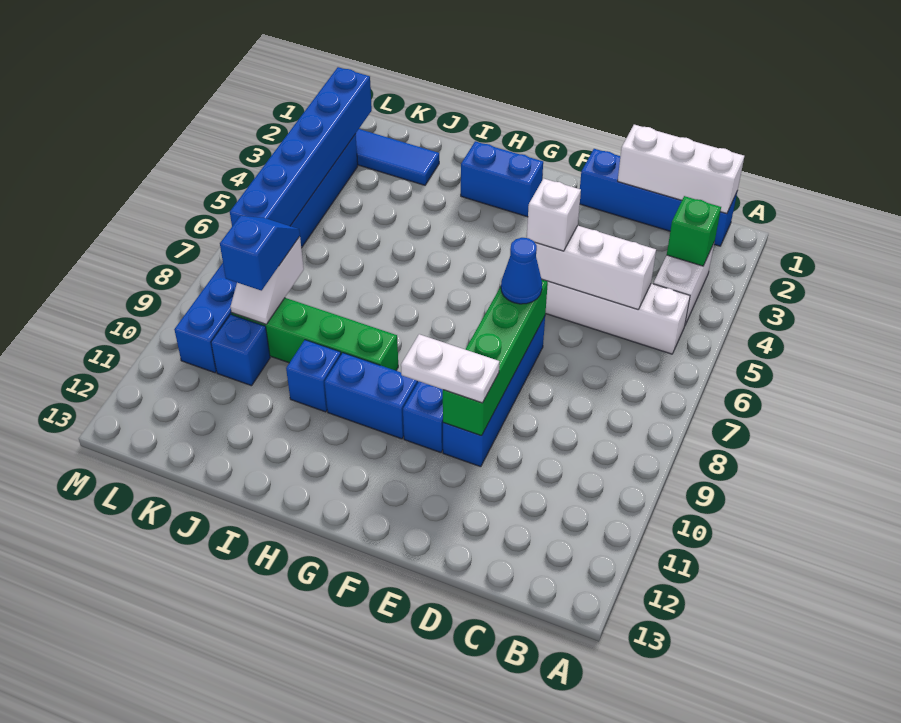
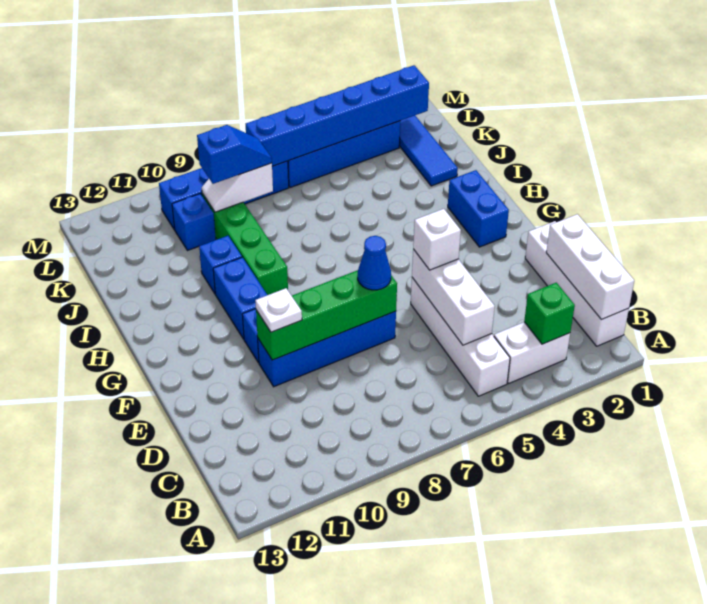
blue 1x4 brick [580,149,737,246] -> white 1x4 brick [525,221,629,346]
white 1x2 plate [401,334,499,403] -> white 1x1 plate [255,288,302,332]

